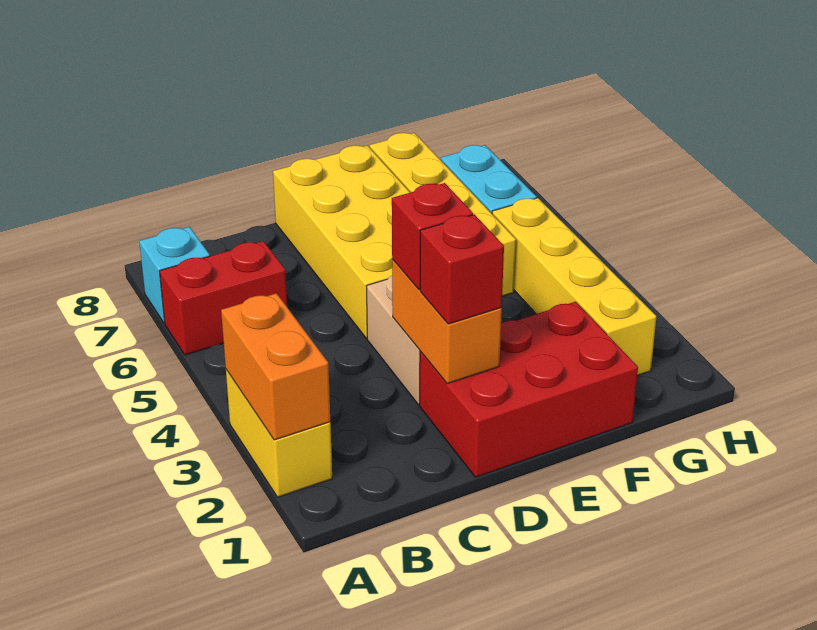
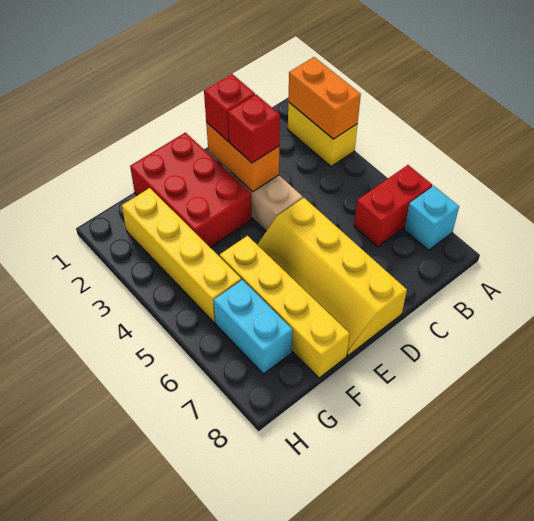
red 2x3 brick [420,302,638,477] -> red 2x3 brick turned to [130,133,252,247]
yellow 2x4 brick [273,146,410,338] -> yellow 2x4 slope [257,198,407,356]

